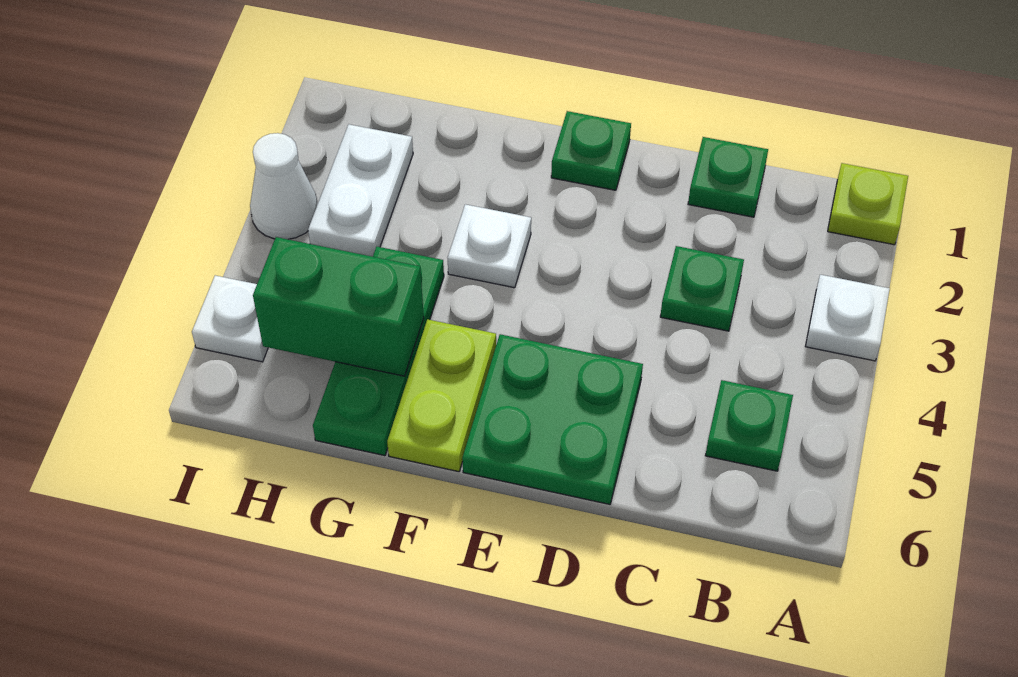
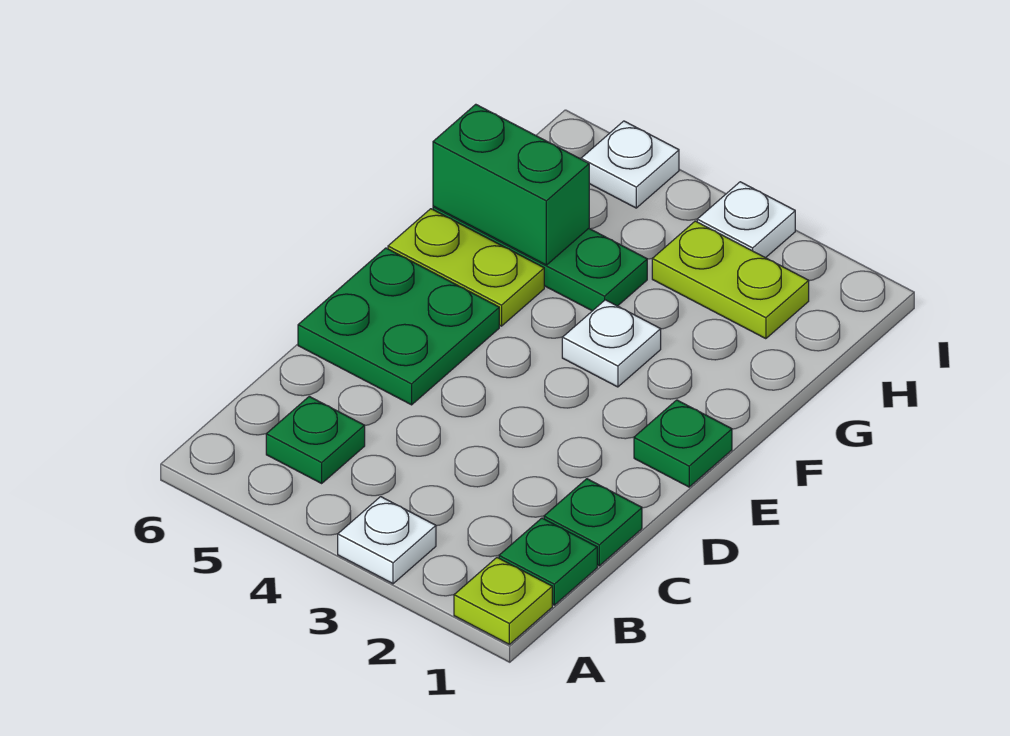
green 1x1 plate [660,246,744,331] -> green 1x1 plate moved to [499,518,597,605]
green 1x2 brick [253,237,424,376] -> green 1x2 brick turned to [433,104,589,265]
white 1x2 plate [308,124,413,257] -> lime 1x2 plate [652,221,809,339]
white 1x1 cone [250,133,318,239] -> white 1x1 plate [697,182,795,258]

